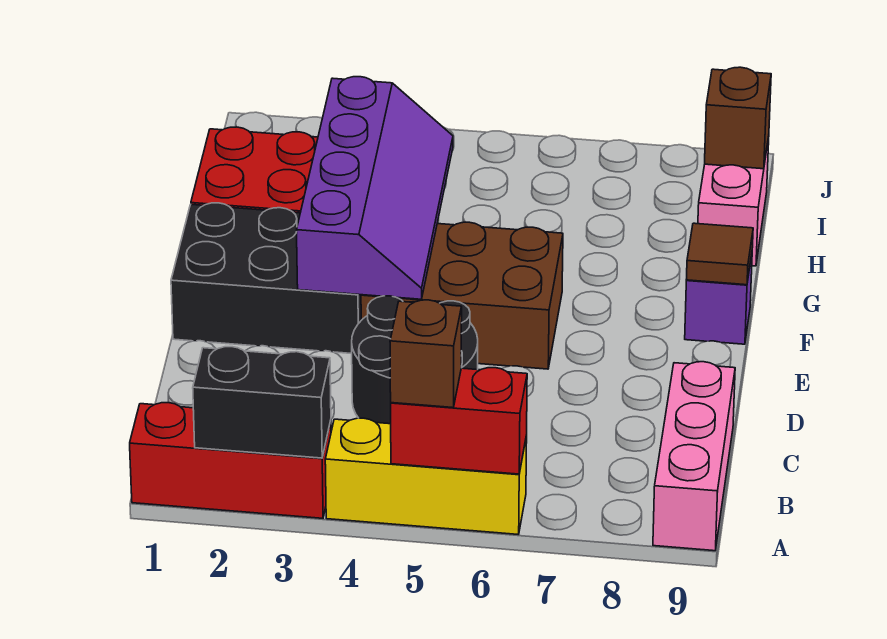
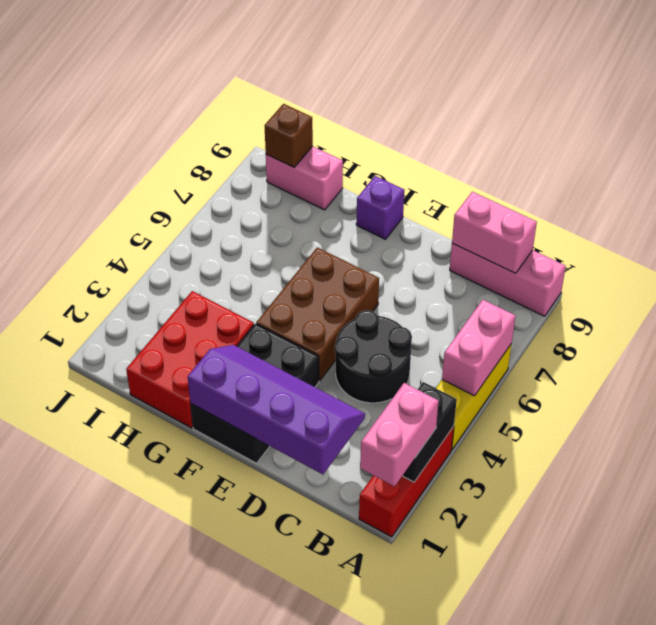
none -> pink 1x2 brick [360,383,439,486]
red 1x2 brick [391,368,527,474] -> pink 1x2 brick [442,300,515,396]
brown 1x1 brick [390,300,462,408] -> none
none -> pink 1x2 brick [452,192,537,273]
purple 2x4 slope [297,77,453,299] -> purple 2x4 slope moved to [188,345,365,474]
brown 1x1 tile [686,223,753,285] -> none

